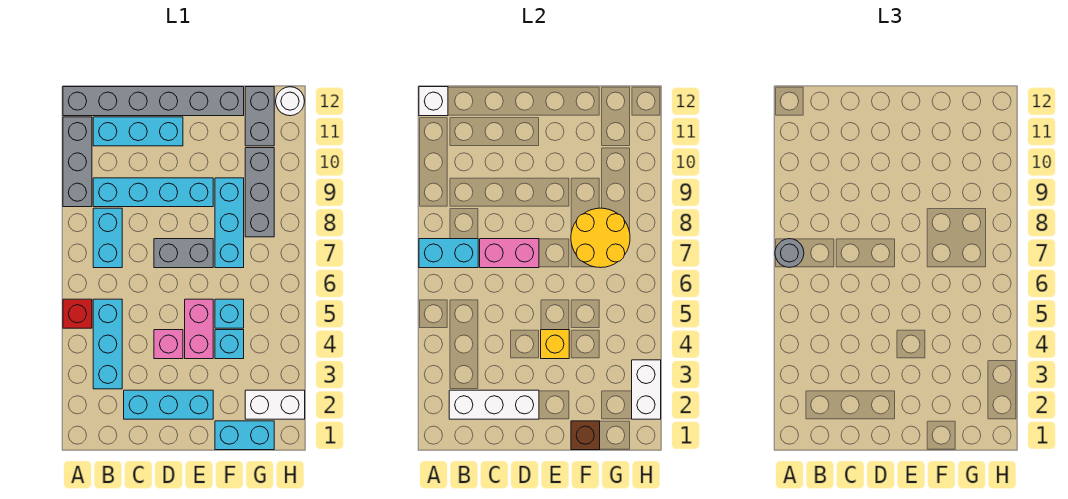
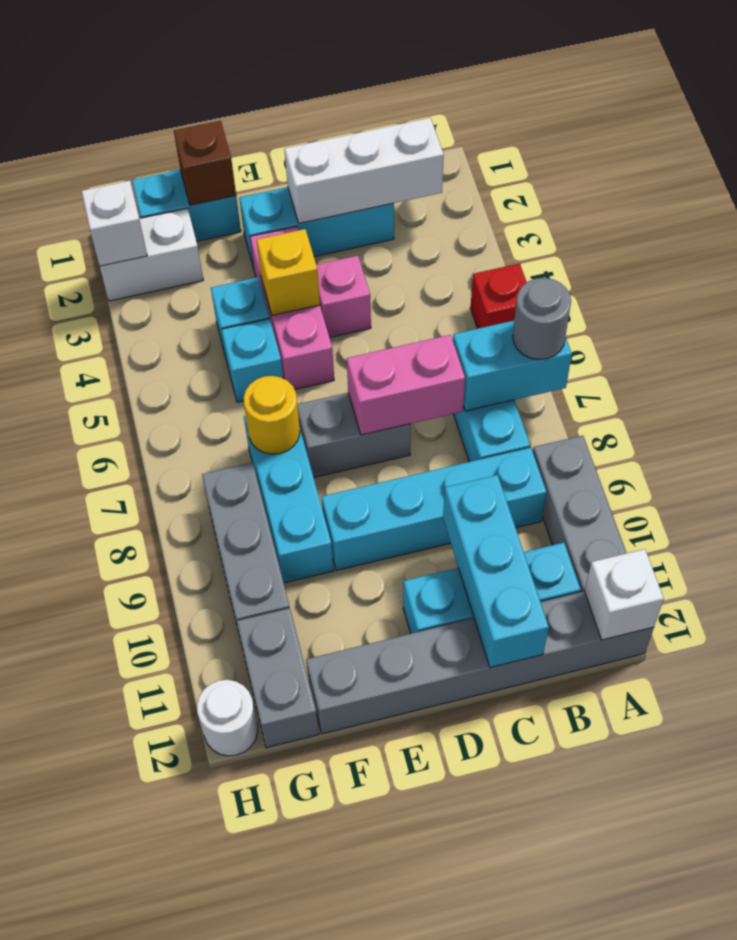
cyan 1x3 brick [93,299,122,389] -> cyan 1x3 brick moved to [443,475,549,668]
pink 1x2 brick [185,299,213,359] -> pink 1x3 brick [250,226,334,389]
yellow 2x2 round brick [571,208,630,268] -> yellow 1x1 round brick [244,376,300,454]
white 1x2 brick [632,360,661,419] -> white 1x1 brick [82,181,147,266]

